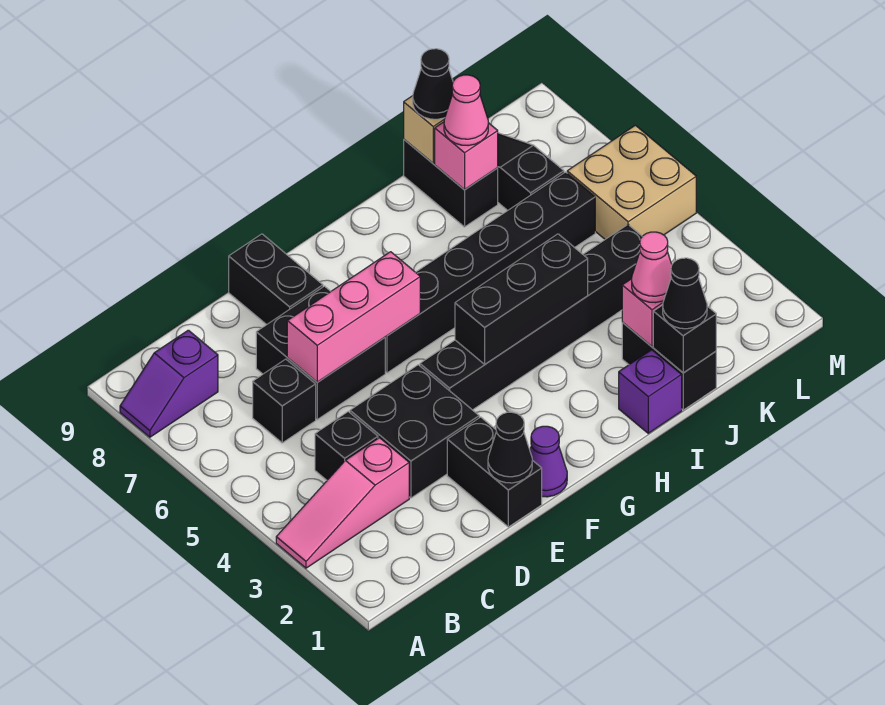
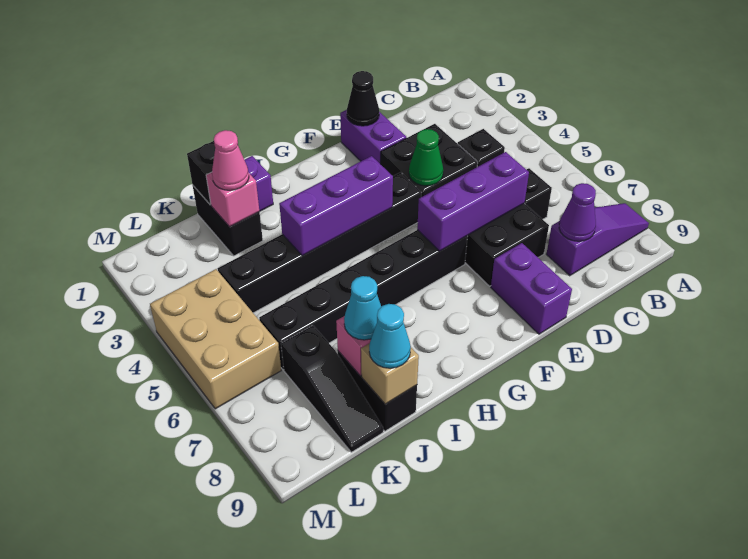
pink 1x3 slope [276,438,409,568] -> none
purple 1x2 slope [120,330,218,437] -> purple 1x3 slope [546,203,649,276]
pink 1x3 brick [287,252,420,382] -> purple 1x3 brick [417,152,529,251]
black 1x2 brick [447,417,542,527] -> purple 1x2 brick [340,110,406,164]
none -> green 1x1 cone [409,129,443,186]
black 1x2 brick [229,234,323,325] -> purple 1x2 brick [491,243,572,334]
purple 1x1 cone [530,426,567,497] -> purple 1x1 cone moved to [559,183,596,241]
black 1x3 brick [455,234,588,364] -> purple 1x3 brick [279,156,393,256]
black 1x1 cone [663,258,707,329] -> none
pink 1x1 cone [444,75,488,146] -> cyan 1x1 cone [344,276,381,340]
black 1x1 cone [413,49,453,119] -> cyan 1x1 cone [369,304,411,368]
tan 2x2 brick [567,125,696,239] -> tan 2x3 brick [150,269,281,409]

